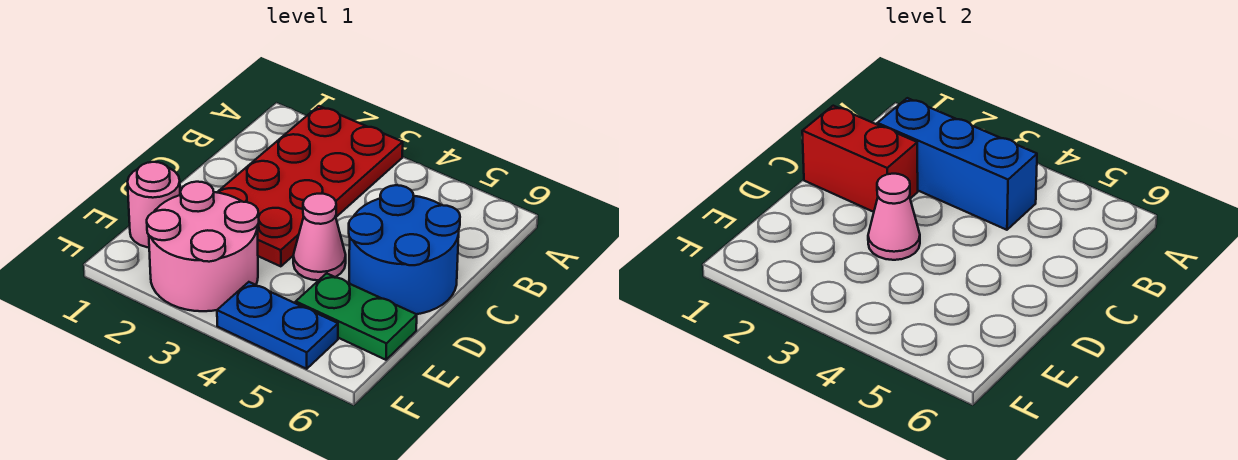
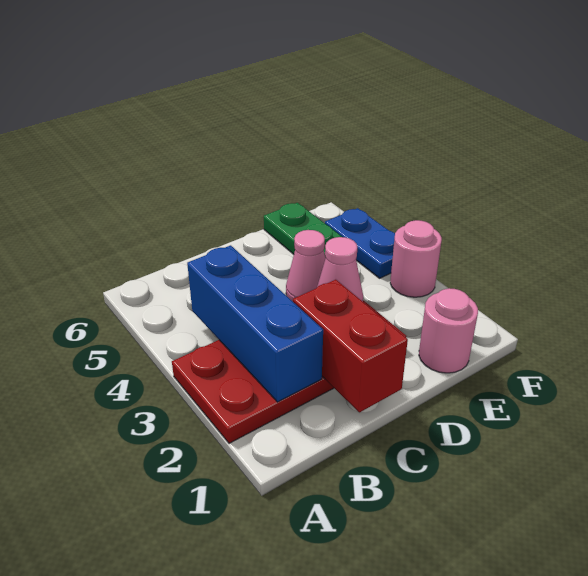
blue 2x2 round brick [349,185,460,314] -> none
pink 2x2 round brick [147,182,259,311] -> pink 1x1 round brick [390,220,442,297]

